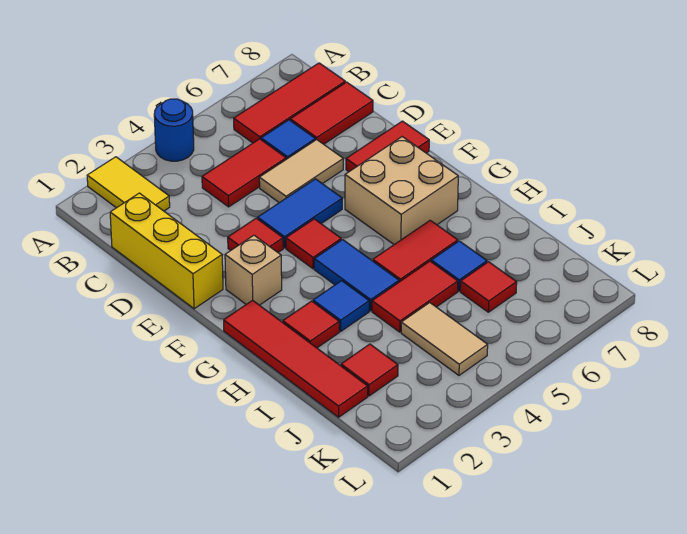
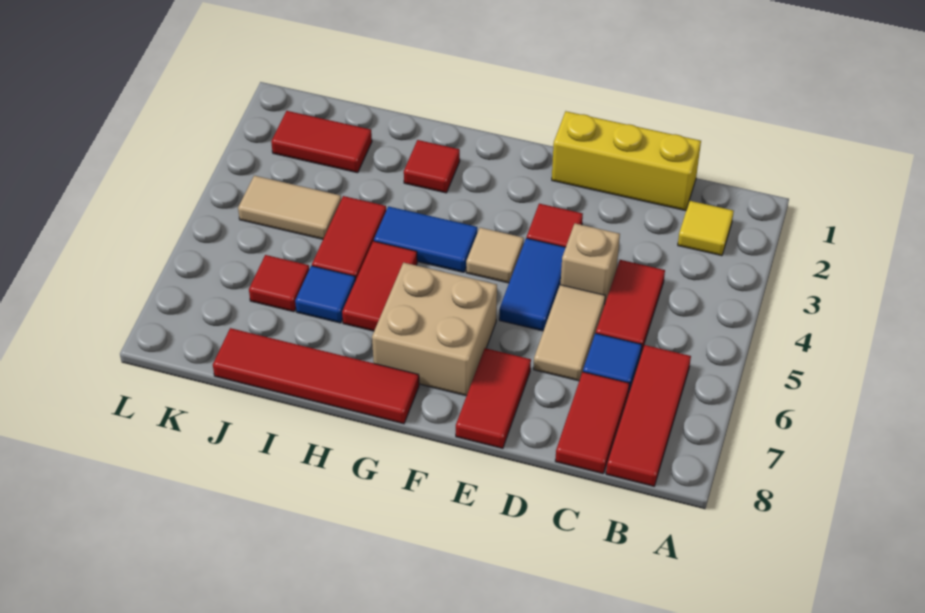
yellow 1x2 tile [87,157,170,211] -> yellow 1x1 tile [678,201,734,256]
blue 1x1 round brick [154,99,194,161] -> none
tan 1x1 brick [225,235,282,305] -> tan 1x1 brick moved to [560,224,620,302]
red 1x1 tile [286,219,341,269] -> tan 1x1 tile [466,228,524,283]
red 1x4 tile [224,300,368,417] -> red 1x4 tile moved to [213,328,419,424]
blue 1x1 tile [313,281,369,331] -> none
red 1x1 tile [341,344,398,396] -> red 1x2 tile [271,111,372,173]

